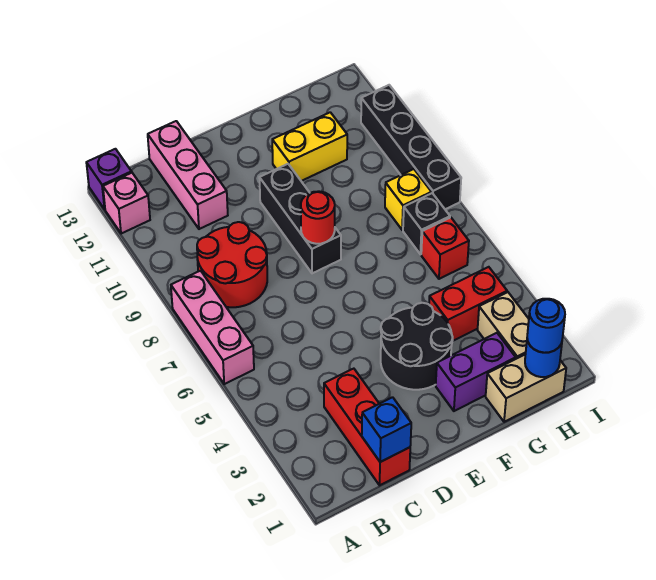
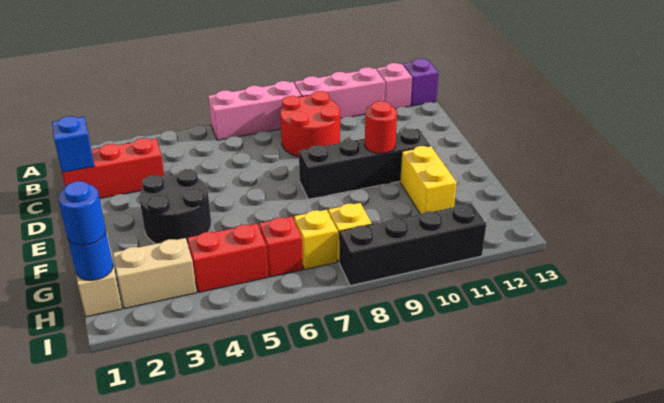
pink 1x3 brick [148,121,228,229] -> pink 1x3 brick moved to [294,67,385,119]
black 1x3 brick [259,164,341,273] -> black 1x4 brick [299,129,430,199]
red 1x1 round brick [301,191,335,244] -> red 1x1 round brick moved to [365,101,397,154]
purple 1x2 brick [436,333,516,411] -> none
red 1x2 brick [429,267,507,341] -> red 1x2 brick turned to [188,224,268,292]
black 1x1 brick [403,193,450,254] -> yellow 1x1 brick [294,210,337,269]

